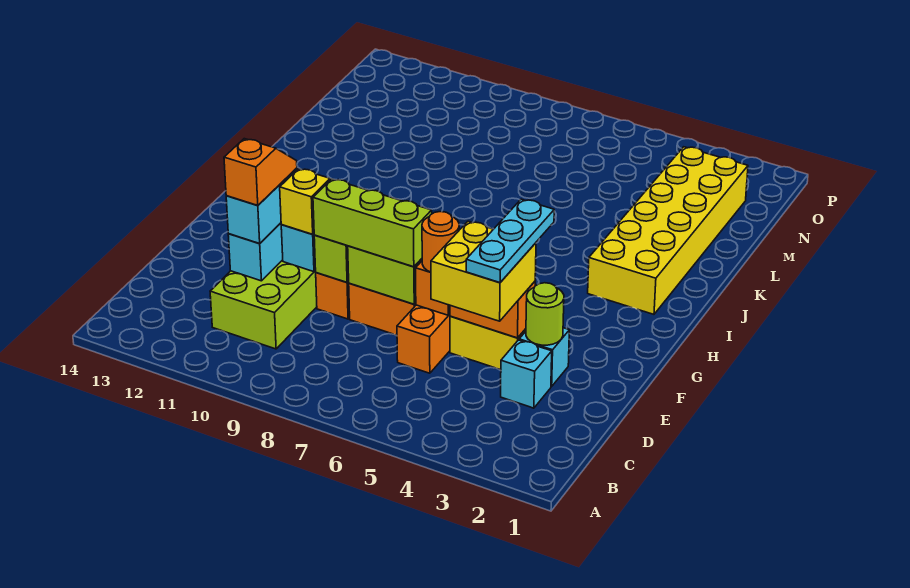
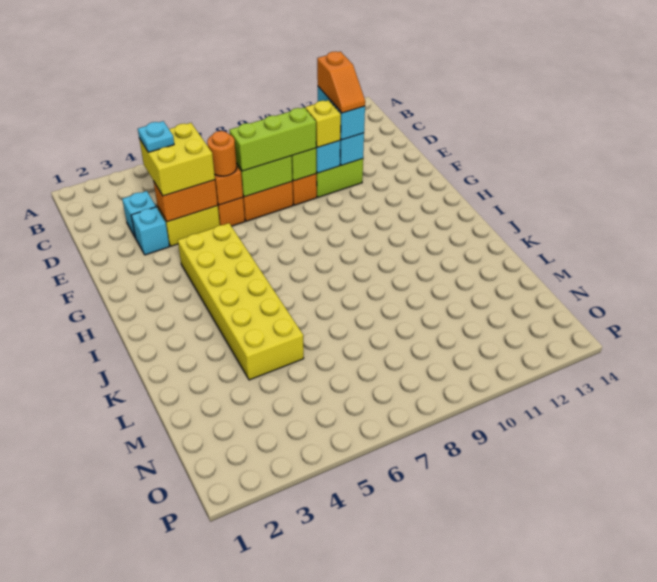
cyan 1x3 plate [466,199,554,283] -> cyan 1x1 plate [138,121,174,152]
lime 1x1 round brick [526,283,564,345] -> none
yellow 2x6 brick [588,147,748,314] -> yellow 2x6 brick moved to [178,223,304,380]

